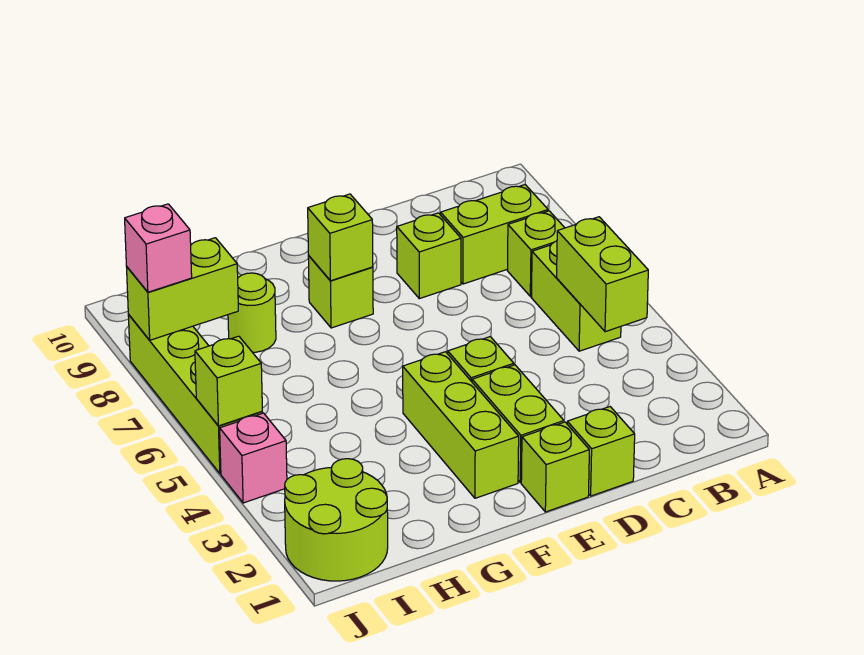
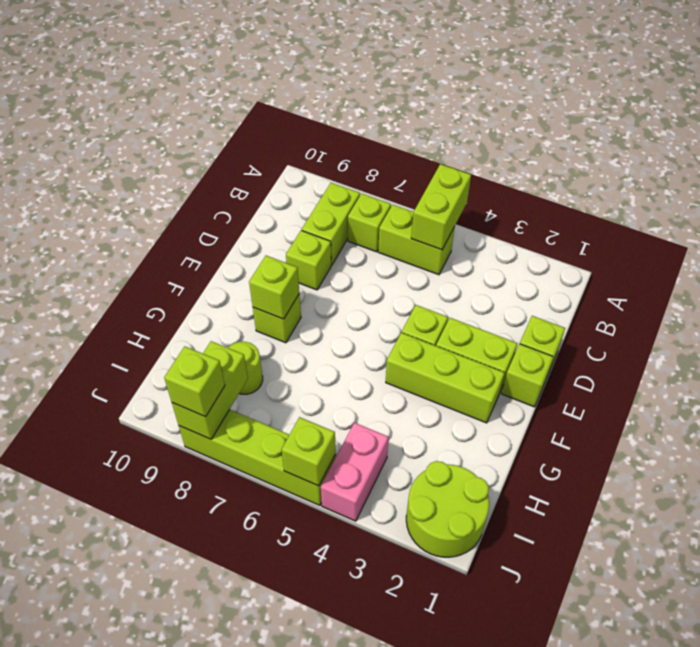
lime 1x2 brick [557,217,648,332] -> lime 1x2 brick turned to [411,164,471,250]
pink 1x1 brick [220,413,287,503] -> pink 1x2 brick [321,423,389,521]
pink 1x1 brick [125,204,192,292] -> lime 1x1 brick [164,346,225,417]

